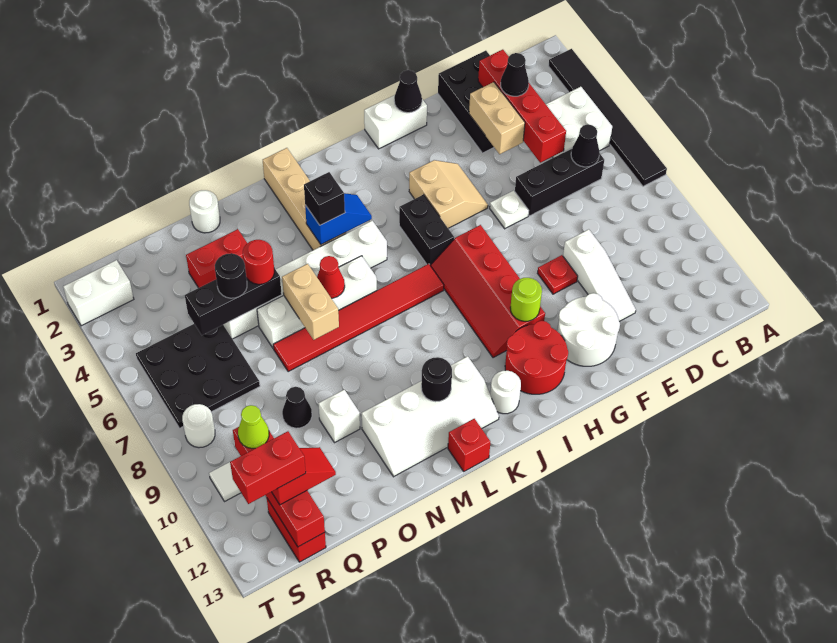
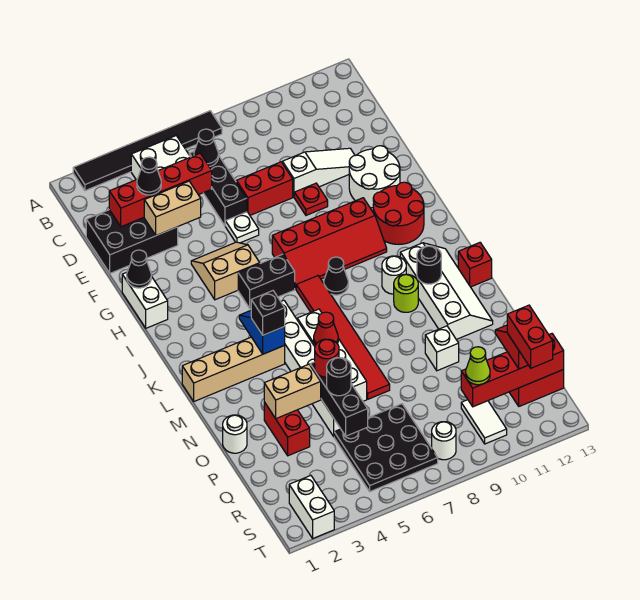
none -> red 1x2 brick [236,162,293,215]
lime 1x1 round brick [510,278,542,321] -> lime 1x1 round brick moved to [394,274,418,312]
white 1x1 round brick [490,371,521,414] -> white 1x1 round brick moved to [382,256,406,294]
tan 1x2 brick [282,264,339,340] -> tan 1x2 brick moved to [264,364,321,418]
black 1x1 cone [282,387,312,428] -> black 1x1 cone moved to [324,257,348,295]

